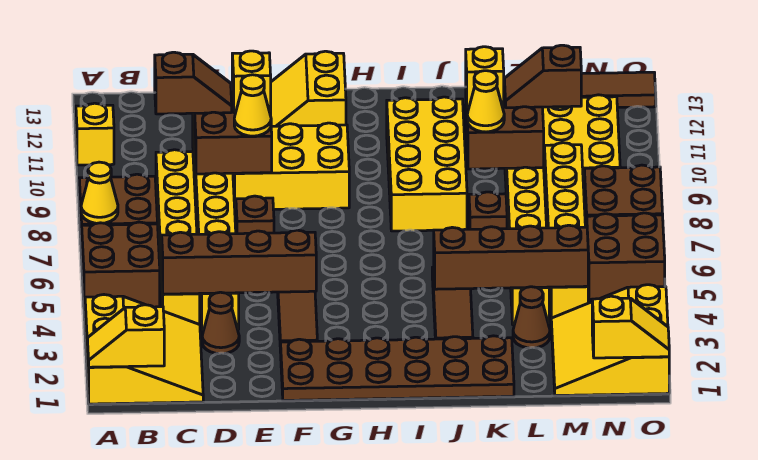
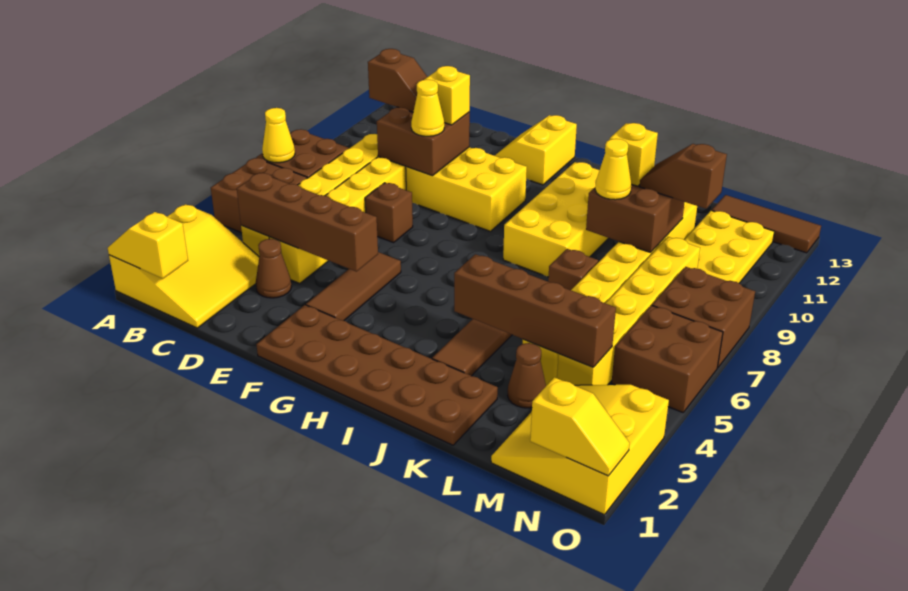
yellow 1x1 brick [76,103,114,165] -> none

